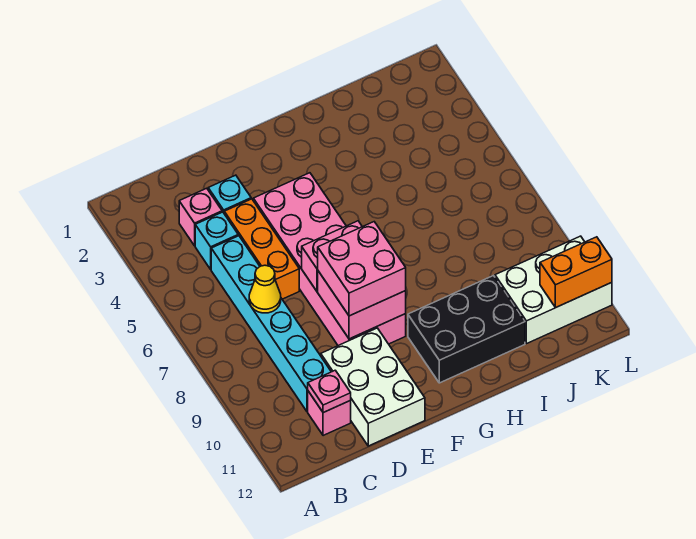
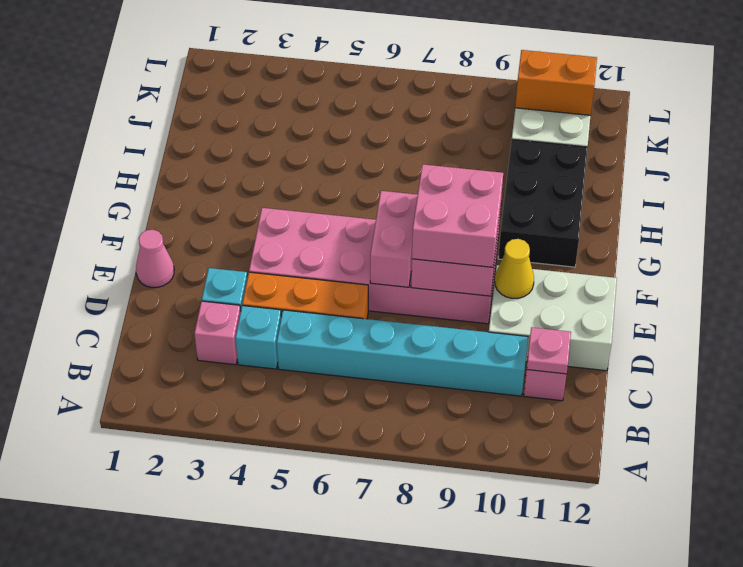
yellow 1x1 cone [249,265,281,313] -> yellow 1x1 cone moved to [495,239,534,298]
none -> pink 1x1 cone [136,230,174,287]
orange 1x2 brick [540,237,612,308] -> orange 1x2 brick turned to [515,50,597,115]

